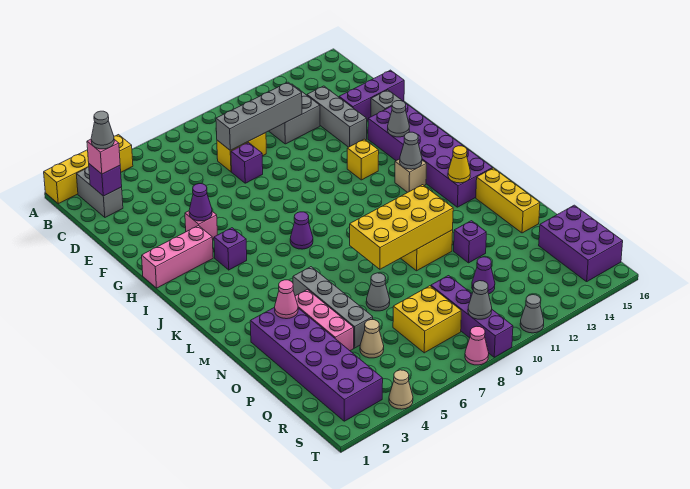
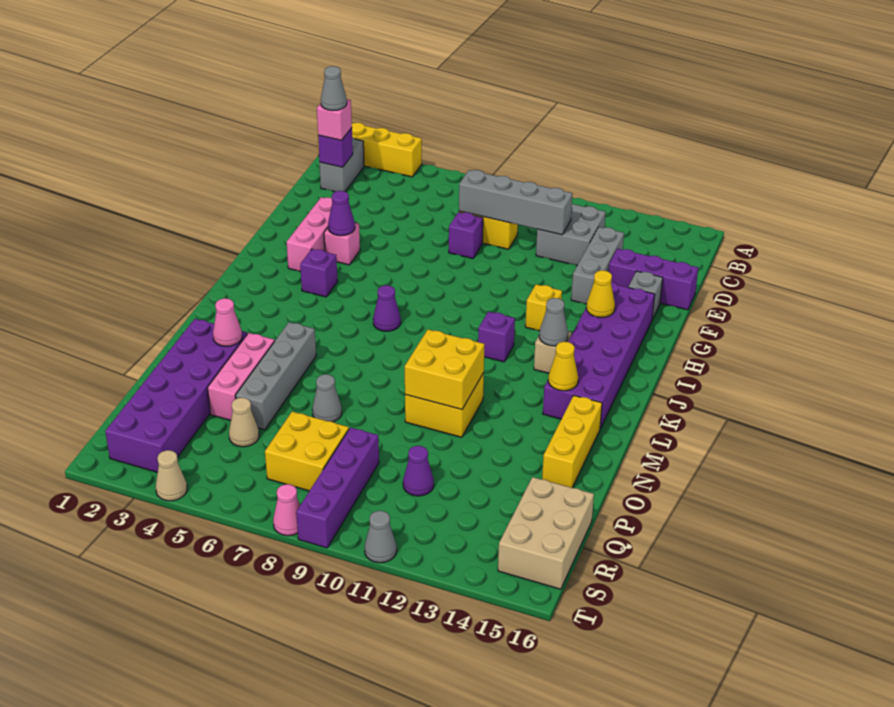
pink 1x3 brick [142,225,213,288] -> pink 1x3 brick turned to [287,197,332,272]
grey 1x1 cone [388,101,409,137] -> yellow 1x1 cone [586,270,615,318]
yellow 2x4 brick [350,185,453,269] -> yellow 2x2 brick [405,330,485,409]
purple 1x1 brick [454,221,486,263] -> purple 1x1 brick moved to [478,312,515,362]
purple 2x3 brick [539,205,623,282] -> tan 2x3 brick [498,477,594,589]
grey 1x1 cone [468,281,492,319] -> none

